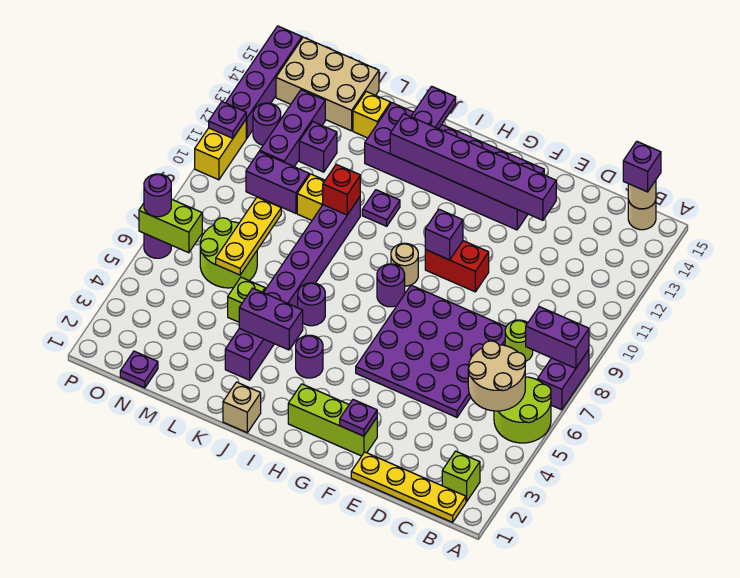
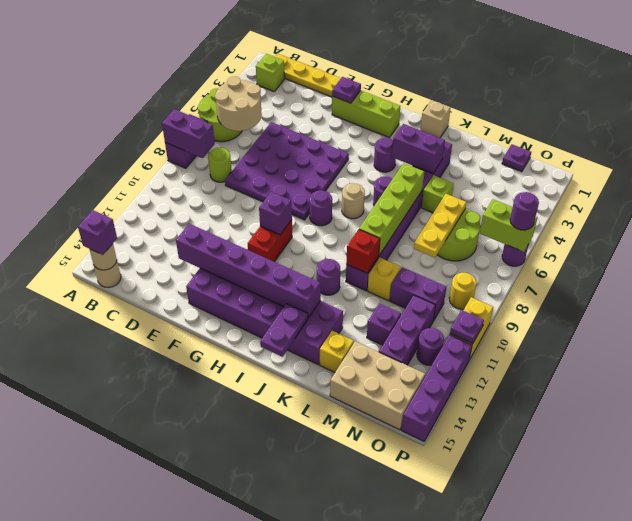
red 1x2 brick [425,241,489,292] -> red 1x2 brick turned to [248,220,292,262]
tan 1x1 round brick [391,243,418,286] -> tan 1x1 round brick moved to [342,183,365,219]
purple 1x1 plate [362,190,400,226] -> purple 1x1 round brick [317,259,340,295]
none -> lime 1x4 brick [359,163,424,255]
none -> yellow 1x1 round brick [449,273,476,309]

